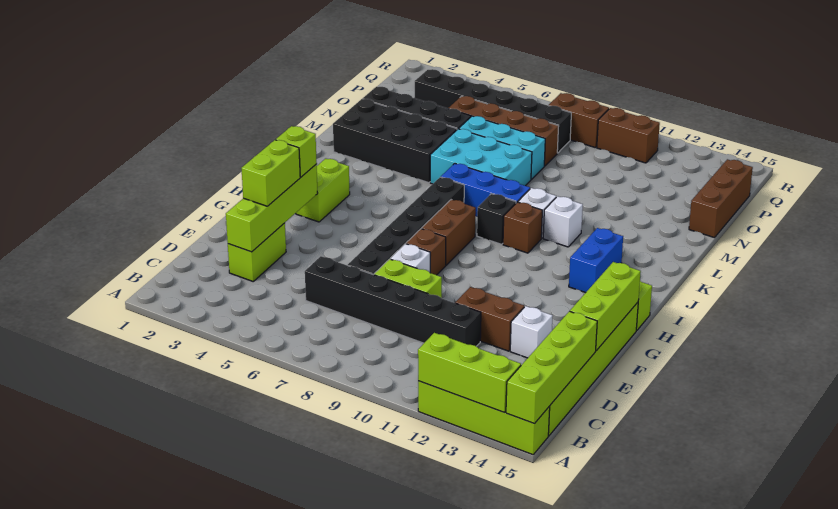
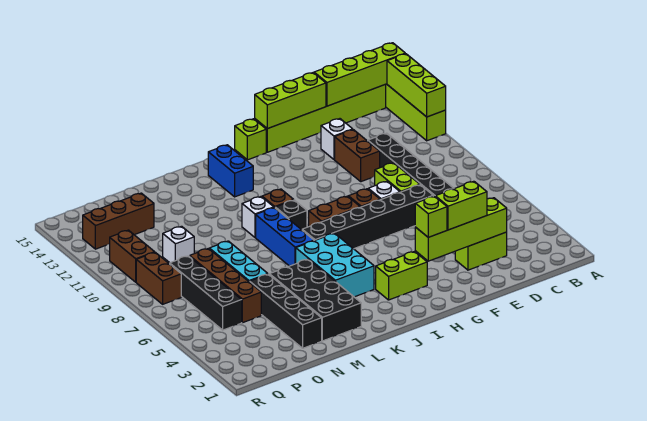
blue 1x2 brick [569,228,623,293] -> blue 1x2 brick turned to [208,145,253,197]
white 1x1 brick [543,196,583,247] -> white 1x1 brick moved to [163,226,194,263]
cyan 2x3 brick [430,129,532,186] -> cyan 2x3 brick moved to [296,233,374,297]
brown 1x3 brick [689,159,753,238] -> brown 1x3 brick moved to [83,193,154,249]
black 1x6 brick [415,69,571,153] -> black 1x4 brick [170,256,242,330]

